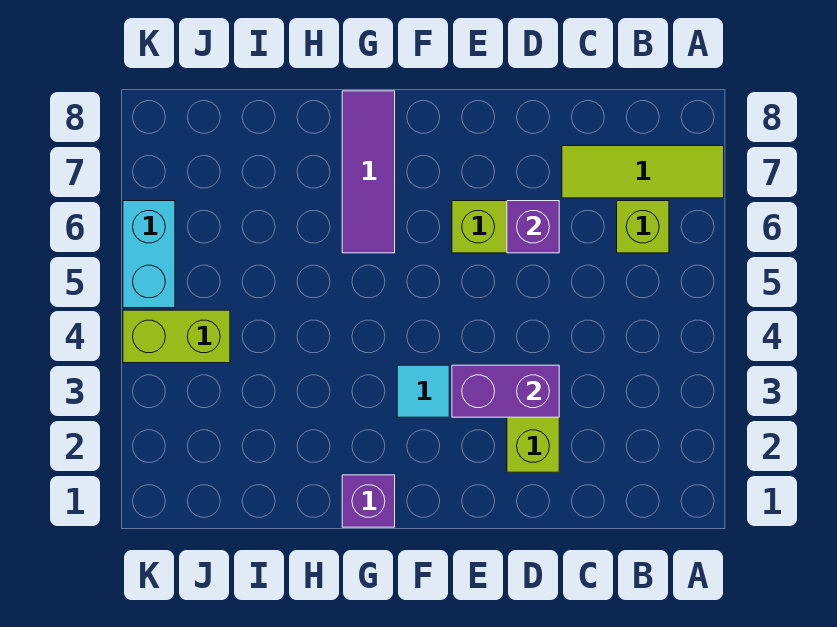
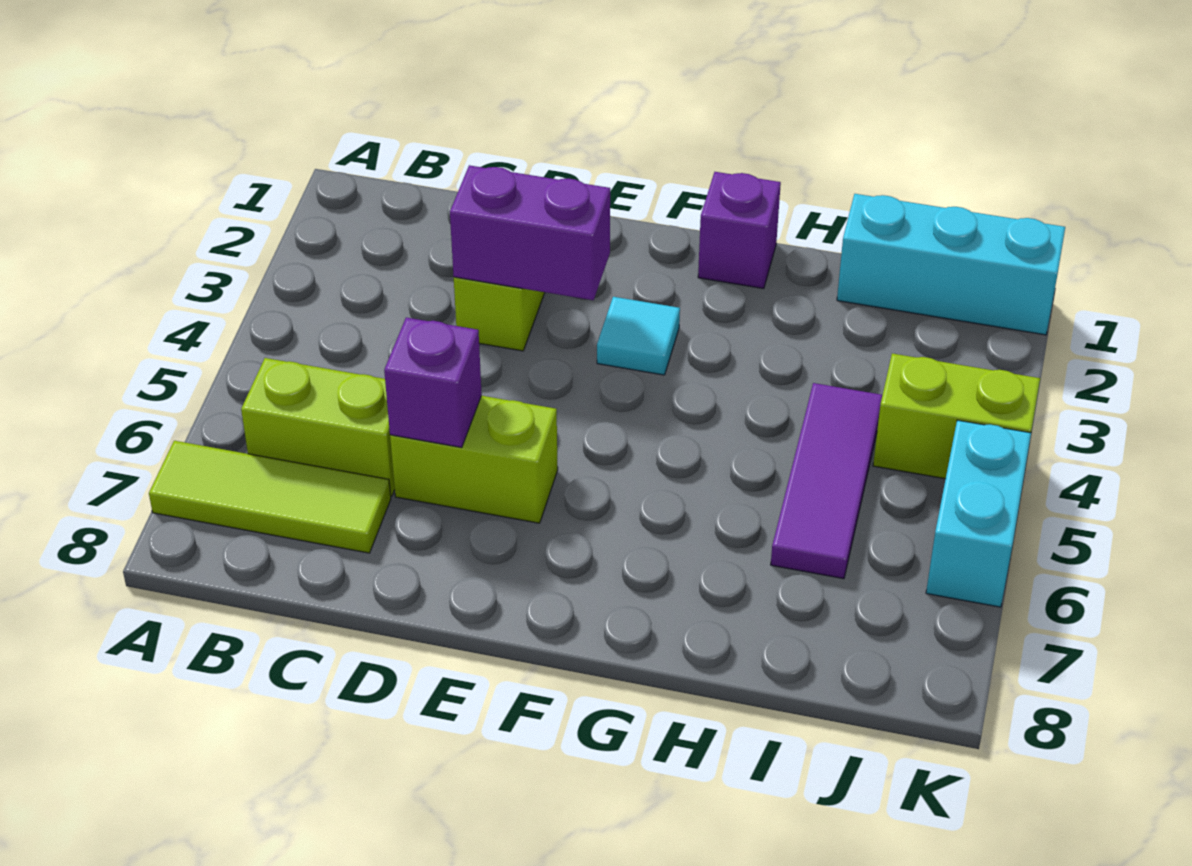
lime 1x1 brick [617,201,669,253] -> lime 1x2 brick [241,358,395,496]
purple 1x3 tile [342,91,395,253] -> purple 1x3 tile moved to [771,383,882,579]
none -> cyan 1x3 brick [837,194,1065,335]

